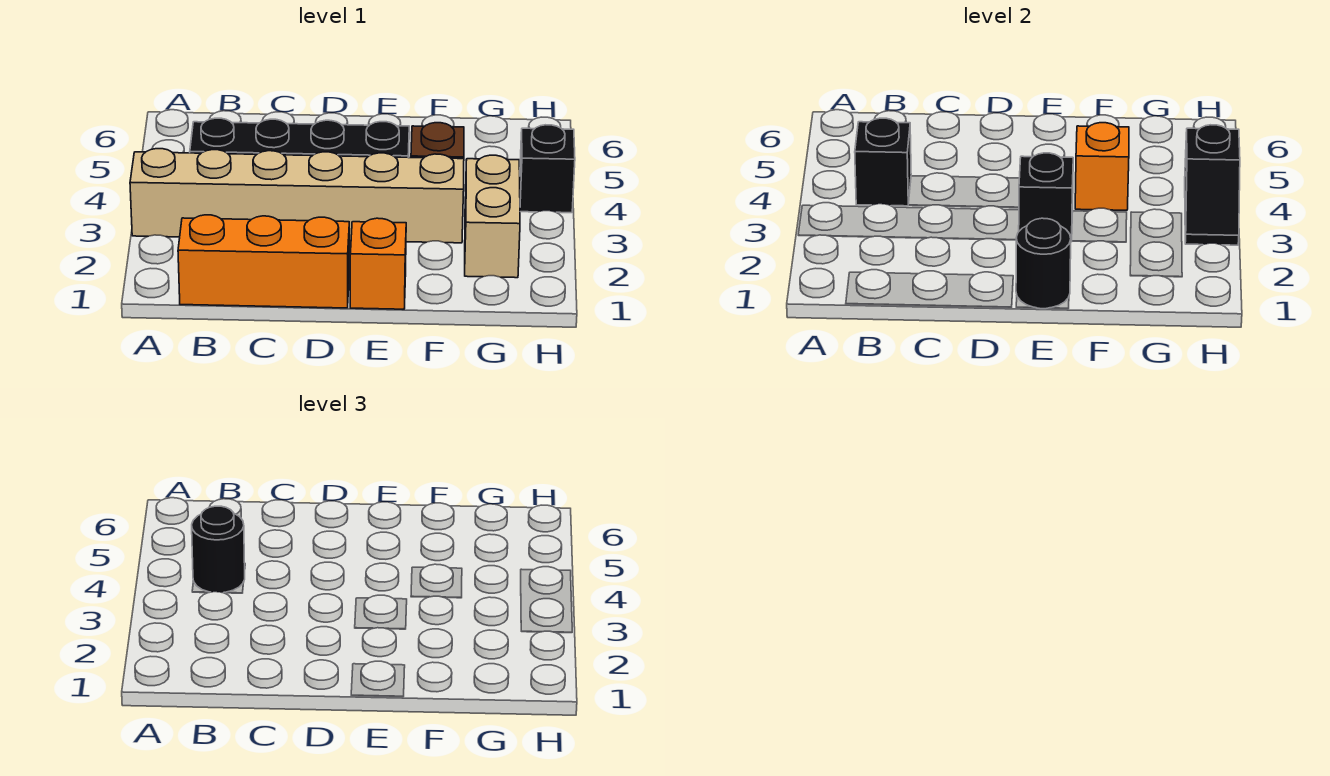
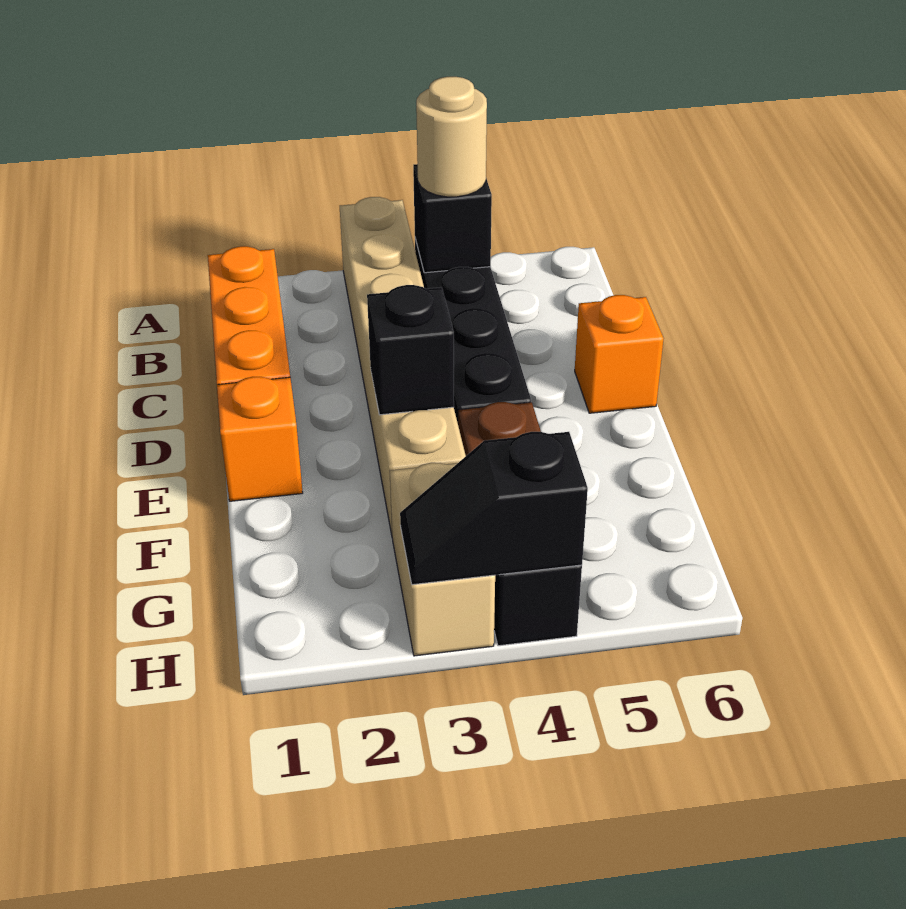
black 1x1 round brick [192,506,245,593] -> tan 1x1 round brick [416,77,487,197]
black 1x1 round brick [1016,218,1071,309] -> none
orange 1x1 brick [1075,123,1129,210] -> orange 1x1 brick moved to [575,295,664,413]
tan 1x2 brick [465,155,520,278] -> tan 1x2 brick turned to [390,463,495,656]

